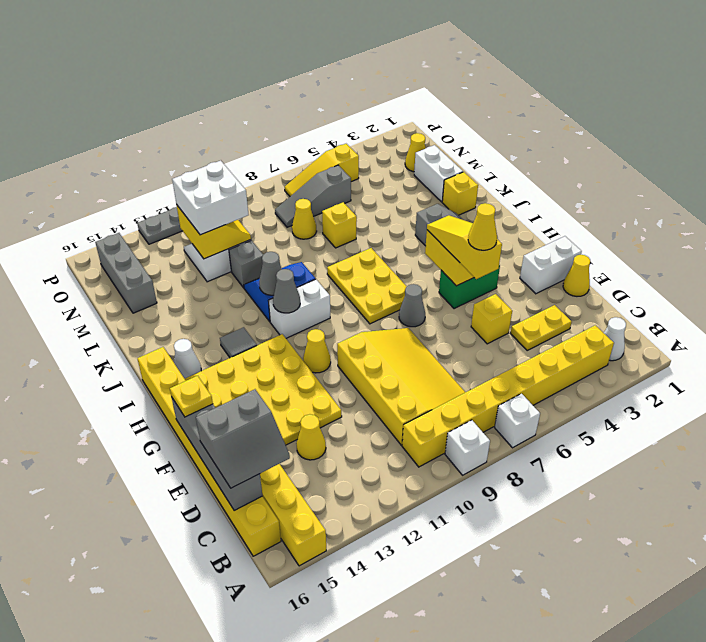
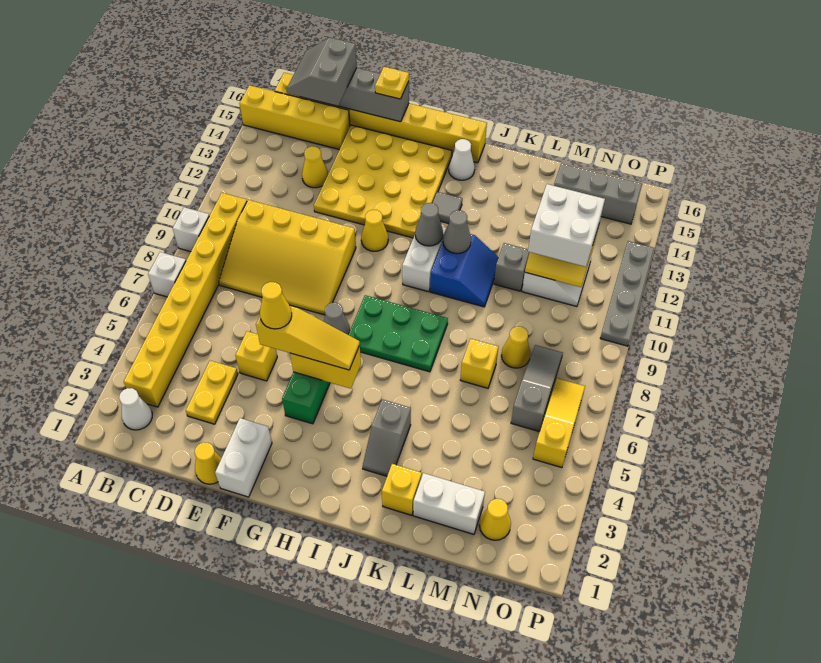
yellow 2x3 plate [327,248,407,324] -> green 2x3 plate [348,295,448,372]

